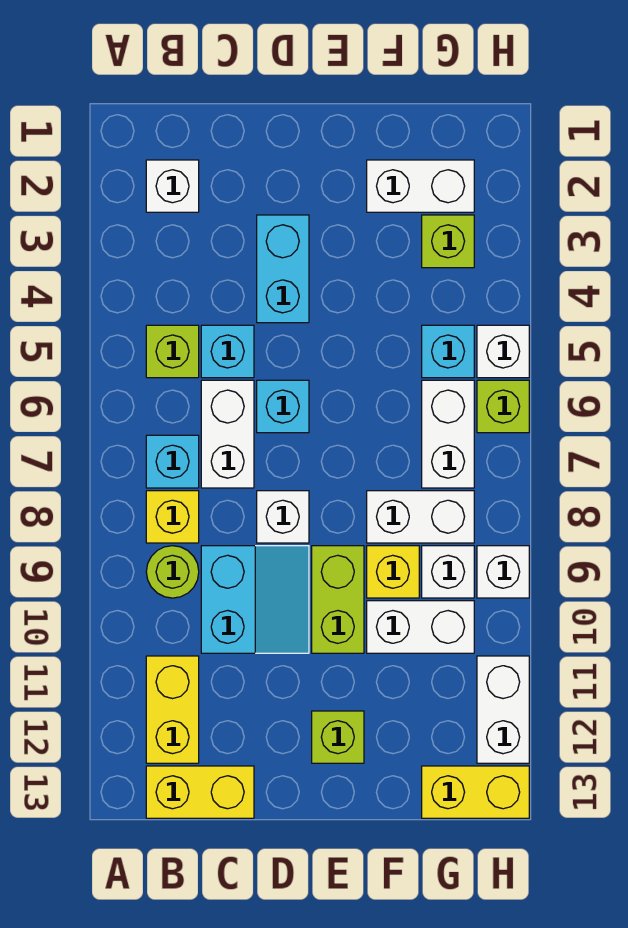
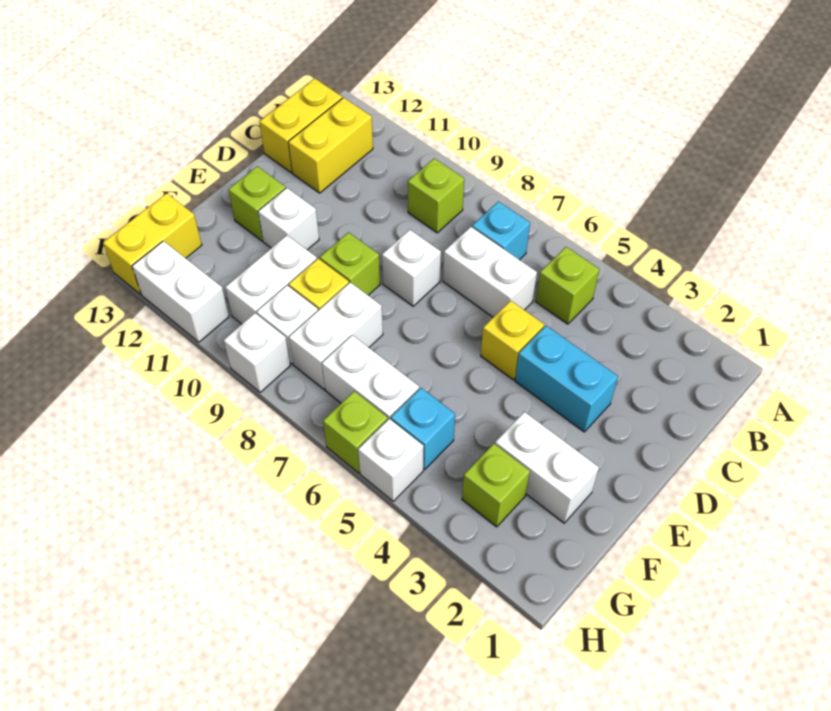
white 1x1 brick [146,160,199,212] -> white 1x1 brick moved to [258,188,319,250]
yellow 1x1 brick [146,491,199,543] -> yellow 1x1 brick moved to [481,301,544,380]
lime 1x1 round brick [146,546,199,598] -> lime 1x1 brick [408,158,464,233]
yellow 1x2 brick [146,656,199,763] -> yellow 1x2 brick turned to [288,98,373,193]
cyan 1x1 brick [201,325,254,378] -> none
cyan 2x2 slope [201,546,309,653] -> none
cyan 1x1 brick [257,380,309,433] -> none
lime 1x2 brick [312,546,364,653] -> lime 1x1 brick [320,232,380,295]
white 1x2 brick [367,160,474,212] -> white 1x2 brick turned to [495,412,599,523]

